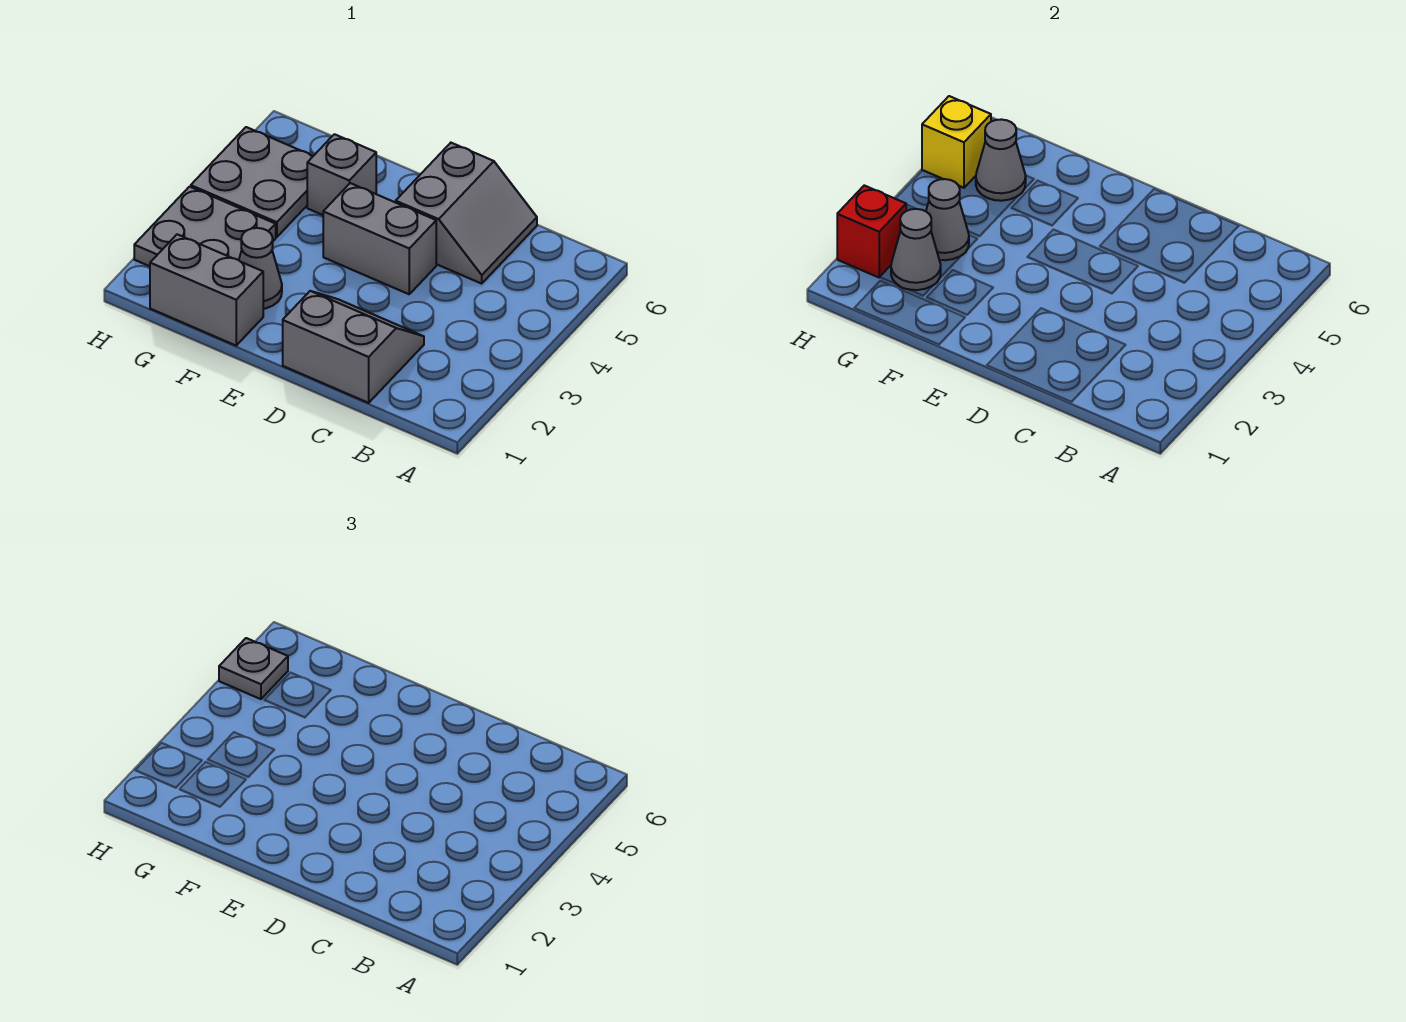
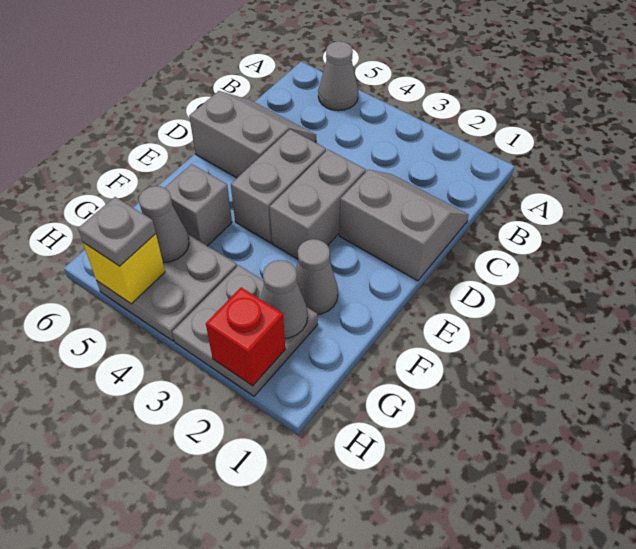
grey 2x2 slope [283,291,424,403] -> grey 2x2 slope turned to [339,170,469,281]
grey 1x2 brick [150,234,263,345] -> grey 1x2 brick moved to [270,150,366,259]
grey 1x1 cone [926,179,969,260] -> grey 1x1 cone moved to [318,41,358,111]

